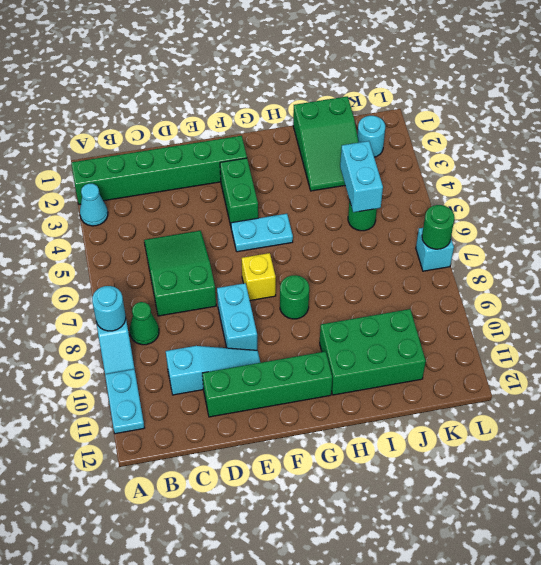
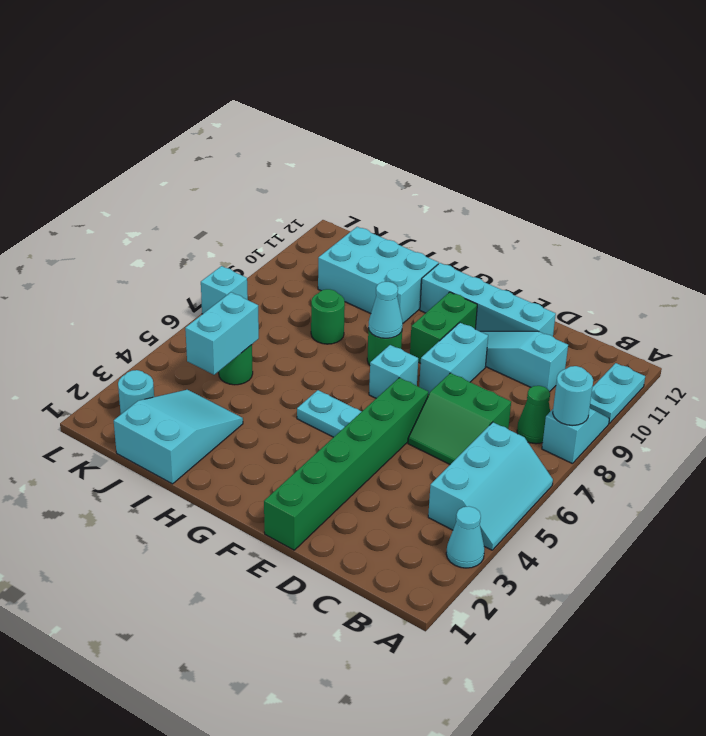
green 1x6 brick [71,136,247,205] -> green 1x6 brick turned to [264,378,428,550]
none -> cyan 2x3 slope [428,422,553,550]
green 2x3 slope [144,231,216,316] -> green 2x2 slope [408,373,511,464]
green 1x4 brick [202,351,332,417] -> cyan 1x4 brick [420,263,556,336]
green 1x2 brick [220,158,258,226] -> green 1x2 brick moved to [410,292,477,363]
yellow 1x1 brick [242,253,276,300] -> cyan 1x1 brick [369,345,418,398]
none -> cyan 1x1 cone [368,282,403,338]
green 2x3 brick [320,309,426,395] -> cyan 2x3 brick [318,227,439,323]
green 2x3 slope [293,96,359,191] -> cyan 2x3 slope [114,390,243,484]
green 1x1 round brick [422,205,455,249] -> green 1x1 round brick moved to [311,289,345,344]

